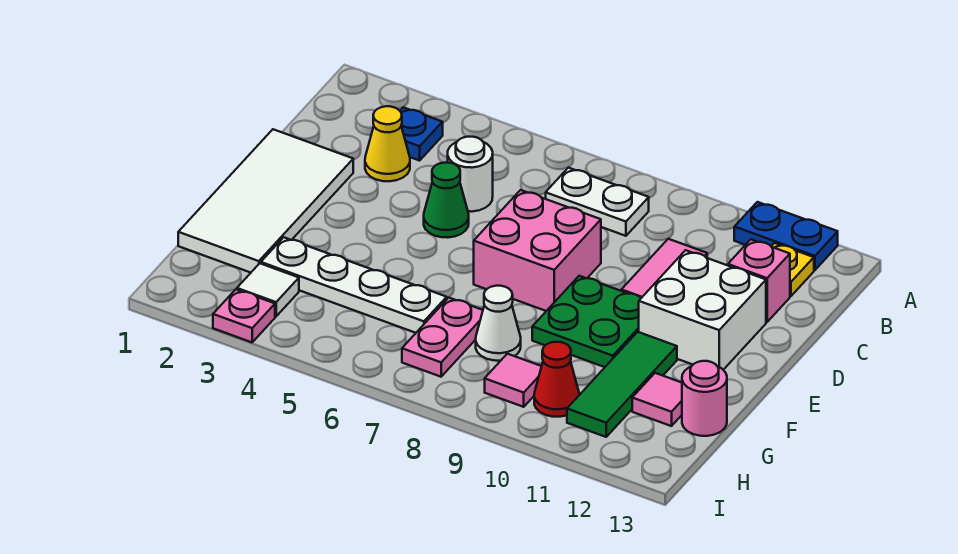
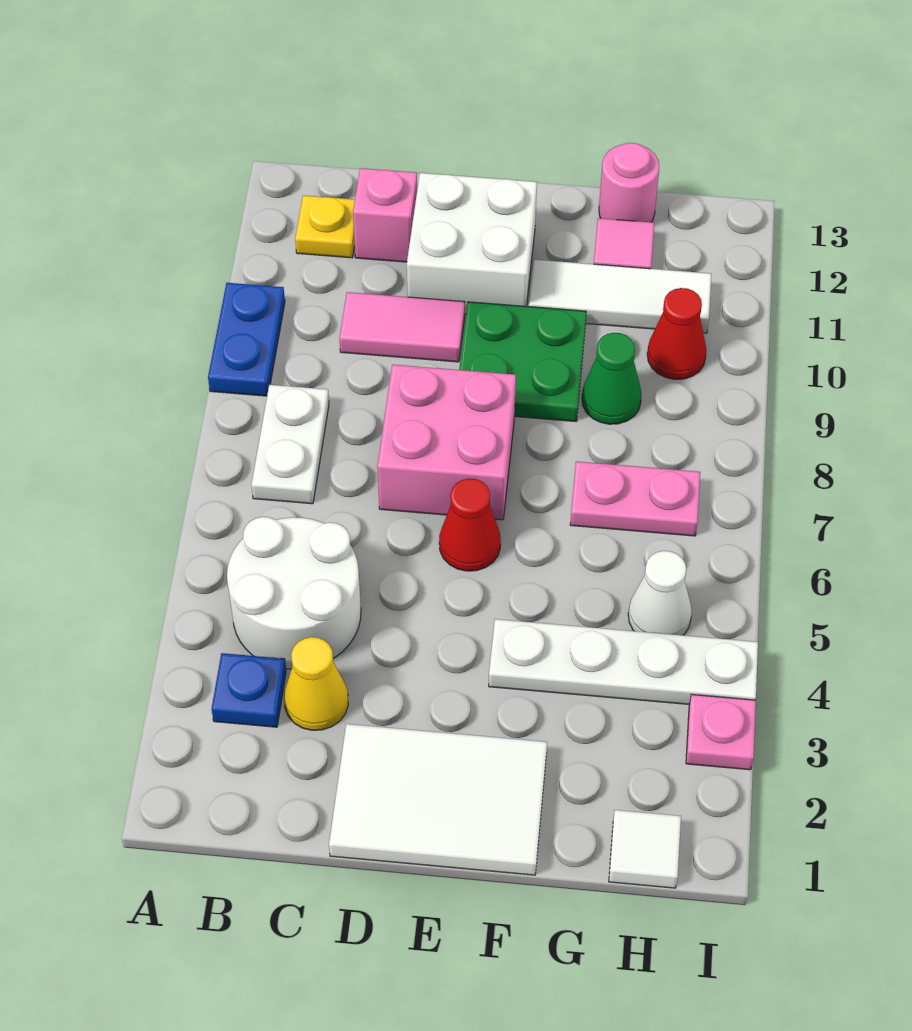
blue 1x2 plate [734,202,838,270] -> blue 1x2 plate moved to [208,283,285,396]
white 1x1 round brick [448,137,493,212] -> white 2x2 round brick [227,517,361,669]
white 2x4 tile [178,129,353,273] -> white 2x3 tile [329,724,547,875]
green 1x1 cone [424,163,469,238] -> green 1x1 cone moved to [582,333,641,424]
none -> red 1x1 cone [439,479,501,571]
green 1x3 tile [567,332,677,437] -> white 1x3 tile [529,260,711,333]
white 1x4 plate [261,237,447,333] -> white 1x4 plate turned to [489,619,758,704]
white 1x1 cone [476,286,521,361] -> white 1x1 cone moved to [628,551,692,635]
white 1x1 tile [237,263,299,316] -> white 1x1 tile moved to [609,810,681,888]
pink 1x1 tile [485,354,542,407] -> none

